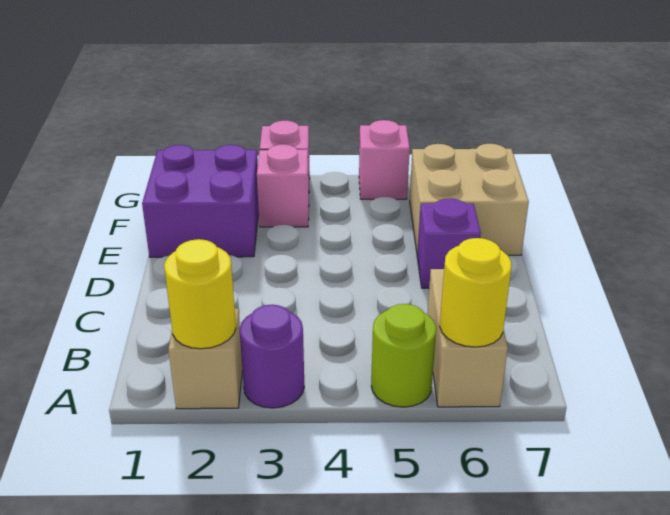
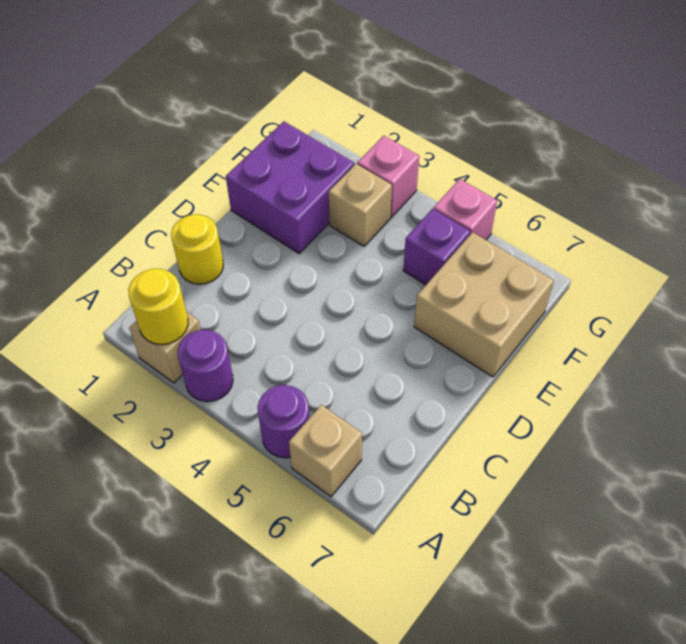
lime 1x1 round brick [371,304,436,407] -> purple 1x1 round brick [258,385,309,458]
tan 1x2 brick [427,269,508,407] -> tan 1x1 brick [289,405,362,496]
yellow 1x1 round brick [440,238,511,347] -> yellow 1x1 round brick moved to [171,214,223,284]
purple 1x1 brick [417,199,481,288] -> purple 1x1 brick moved to [403,209,470,285]
pink 1x1 brick [257,144,309,227] -> tan 1x1 brick [329,164,392,246]

